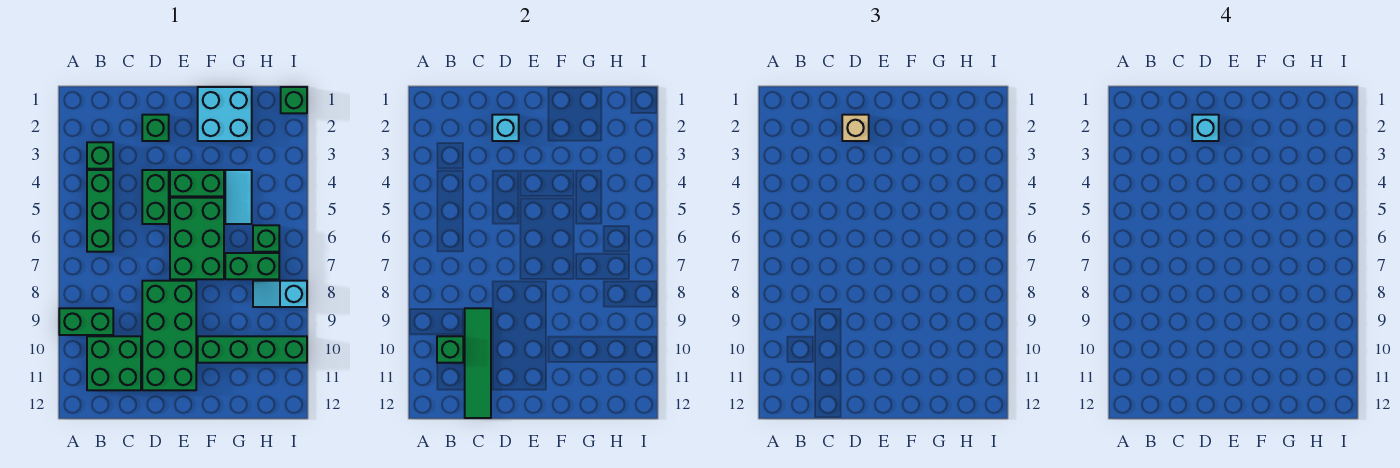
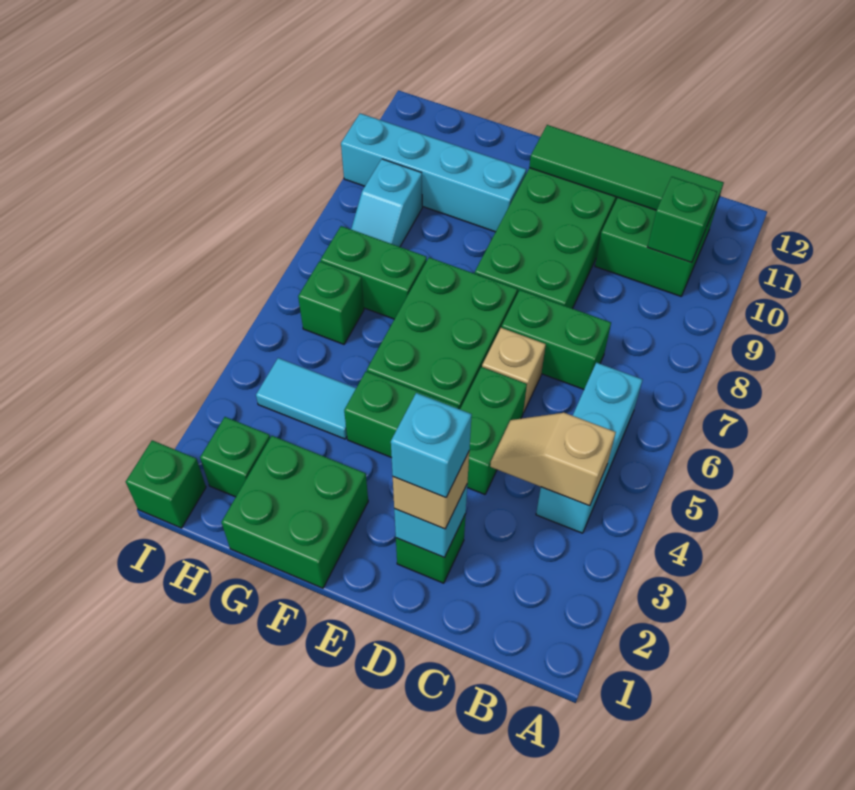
green 1x2 brick [59,308,113,335] -> green 1x2 brick moved to [502,290,611,389]
green 1x1 brick [87,142,113,169] -> green 1x1 brick moved to [200,417,270,497]
green 1x3 brick [87,170,113,252] -> cyan 1x3 brick [536,363,642,533]
none -> tan 1x2 slope [490,413,616,506]
green 1x4 tile [465,308,491,418] -> green 1x4 tile turned to [529,125,724,225]
none -> tan 1x1 brick [482,328,546,413]
cyan 2x2 brick [198,87,252,141] -> green 2x2 brick [222,436,368,588]
green 1x4 brick [198,336,307,363] -> cyan 1x4 brick [341,113,526,232]
cyan 1x2 tile [225,170,252,224] -> cyan 1x2 tile turned to [256,358,356,439]
cyan 1x2 slope [253,281,307,307] -> cyan 1x2 slope turned to [351,159,422,247]

